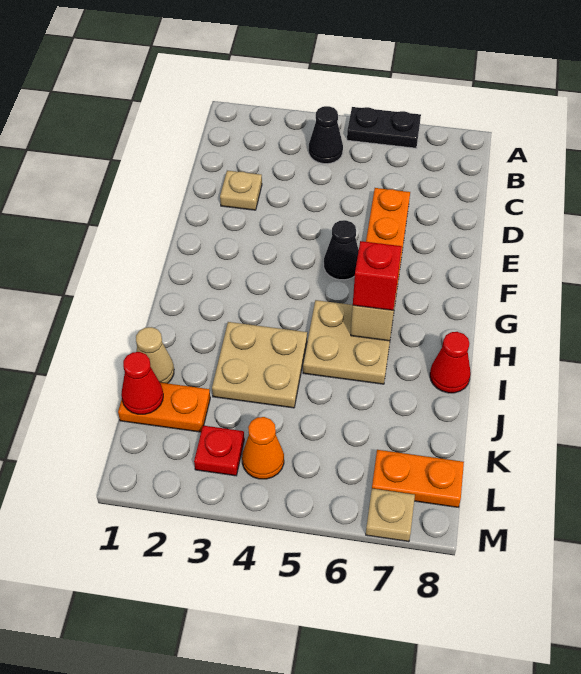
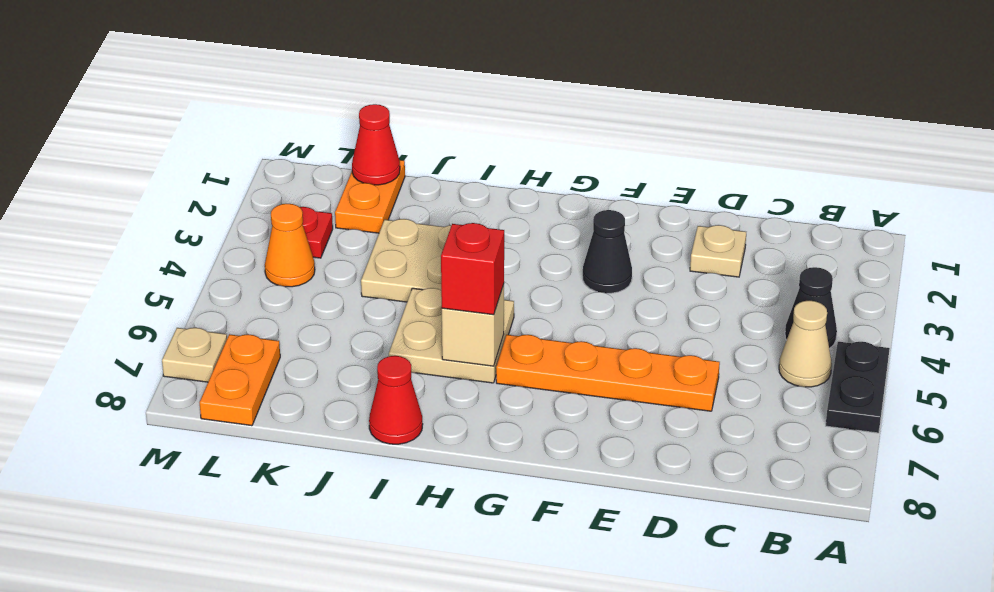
black 1x1 cone [324,220,359,280] -> black 1x1 cone moved to [583,210,632,293]
tan 1x1 cone [136,327,174,383] -> tan 1x1 cone moved to [779,301,832,387]

